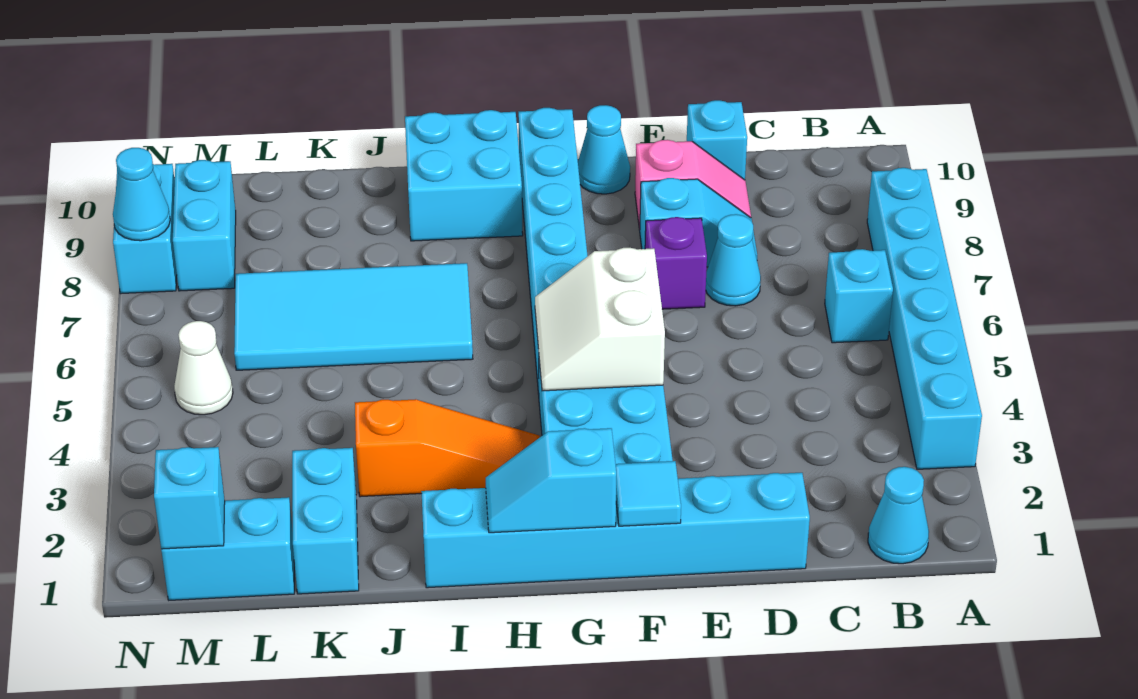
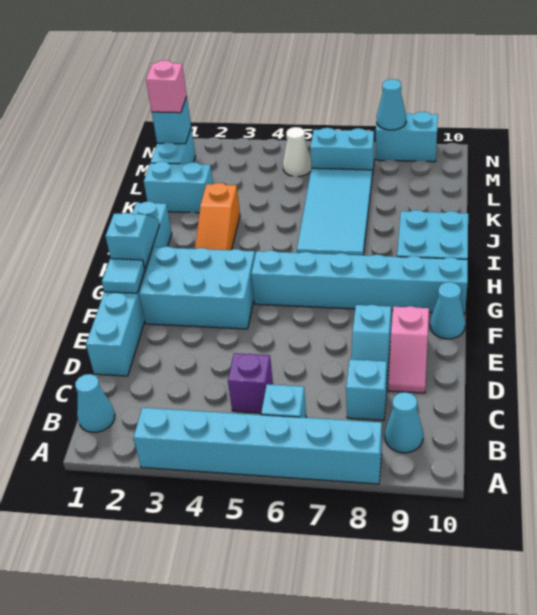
cyan 1x1 cone [706,214,761,306] -> cyan 1x1 cone moved to [385,392,423,453]
cyan 1x1 brick [687,100,747,180] -> cyan 1x1 brick moved to [346,360,387,420]
purple 1x1 brick [645,217,707,309] -> purple 1x1 brick moved to [228,353,273,413]
white 2x2 slope [535,248,665,391] -> none
none -> pink 1x1 brick [146,60,187,113]
cyan 1x2 brick [173,160,236,291] -> cyan 1x2 brick moved to [310,128,374,176]

